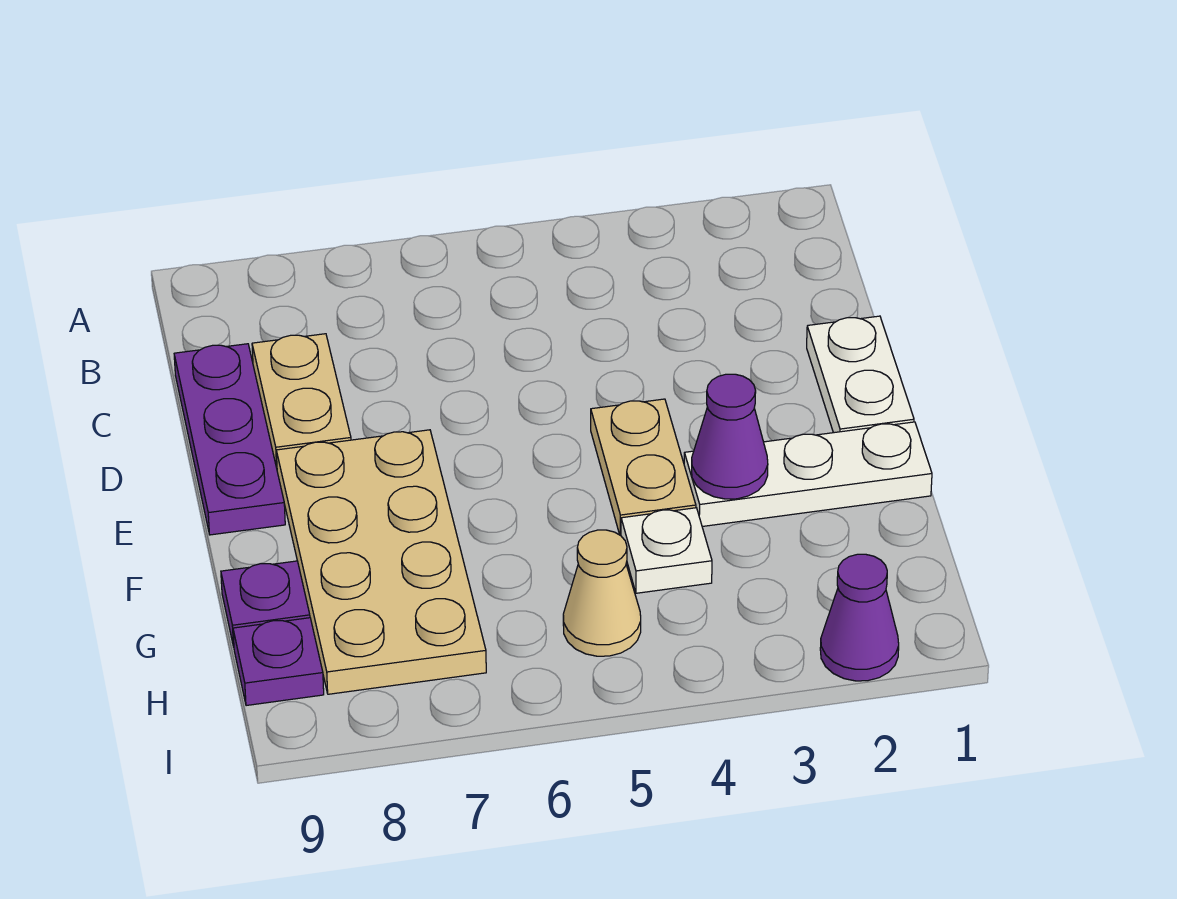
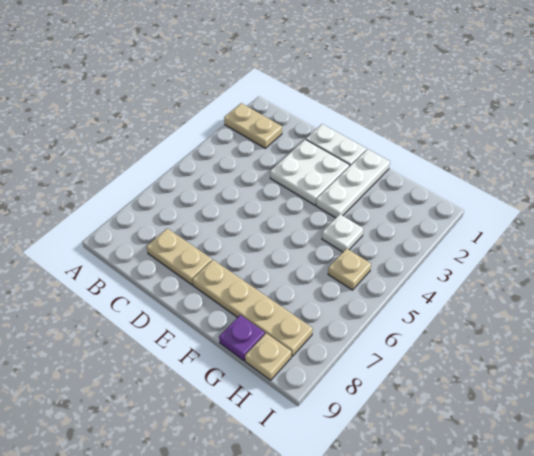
purple 1x3 plate [174,344,285,535] -> none
none -> white 2x2 plate [270,140,350,205]
tan 1x2 plate [591,399,696,536] -> tan 1x2 plate moved to [224,103,282,148]
tan 2x4 plate [276,430,486,694] -> tan 1x4 plate [192,260,313,356]
purple 1x1 cone [692,374,768,499] -> none
tan 1x1 cone [563,530,641,656] -> tan 1x1 plate [328,248,371,290]
purple 1x1 plate [233,618,324,706] -> tan 1x1 plate [245,333,291,380]
purple 1x1 cone [820,554,899,681] -> none

